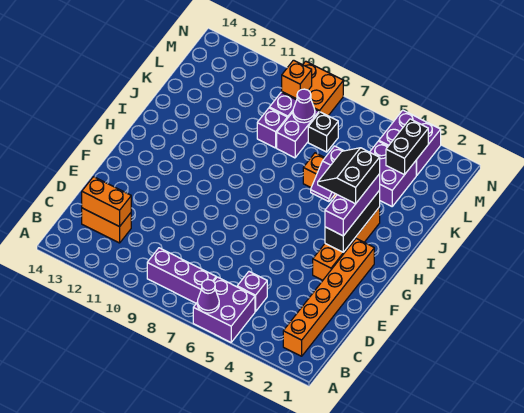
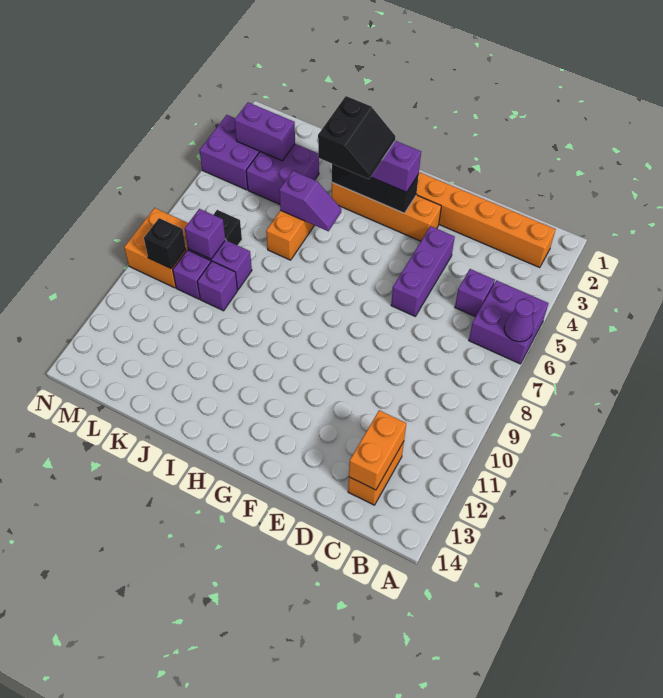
purple 1x3 brick [147,248,216,303] -> purple 1x3 brick moved to [391,226,455,316]
black 2x2 slope [318,148,380,204] -> black 2x2 slope turned to [318,96,395,179]
black 1x2 brick [386,119,428,175] -> purple 1x2 brick [235,102,295,161]
purple 1x1 cone [293,89,315,123] -> purple 1x1 brick [185,209,225,259]
orange 1x1 brick [282,60,312,99] -> black 1x1 brick [144,218,186,269]

